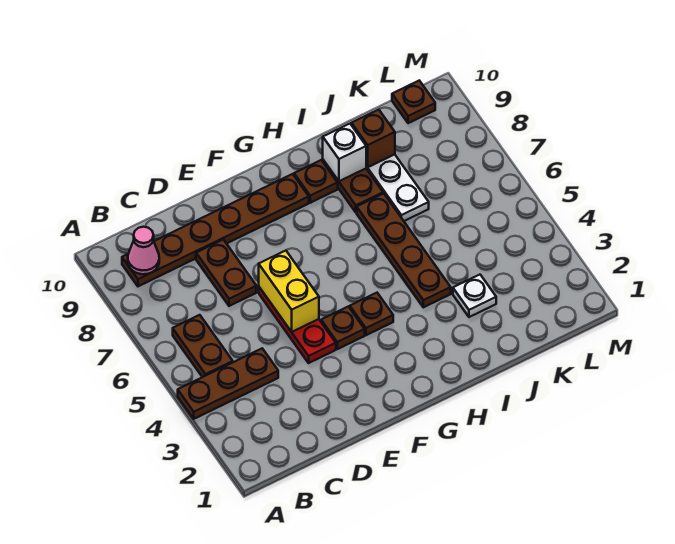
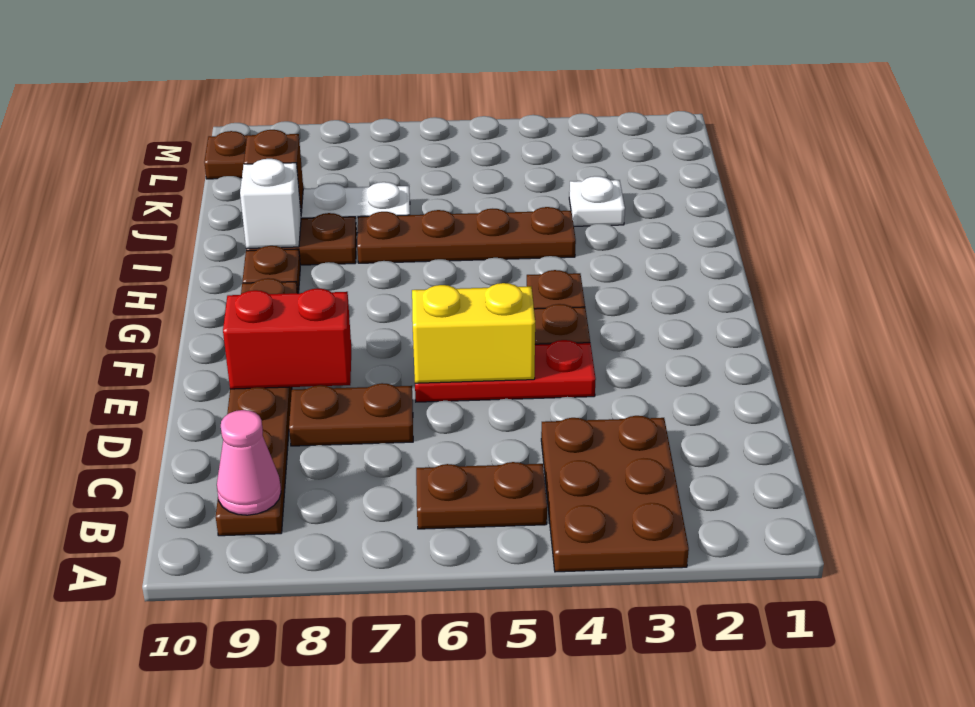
brown 1x3 plate [178,349,278,419] -> brown 2x3 plate [541,416,689,572]
none -> red 1x2 brick [223,288,351,389]

